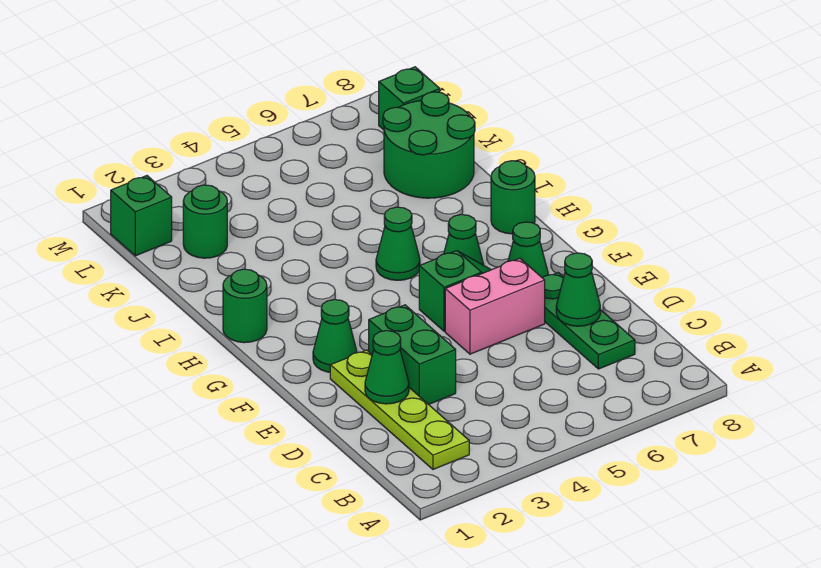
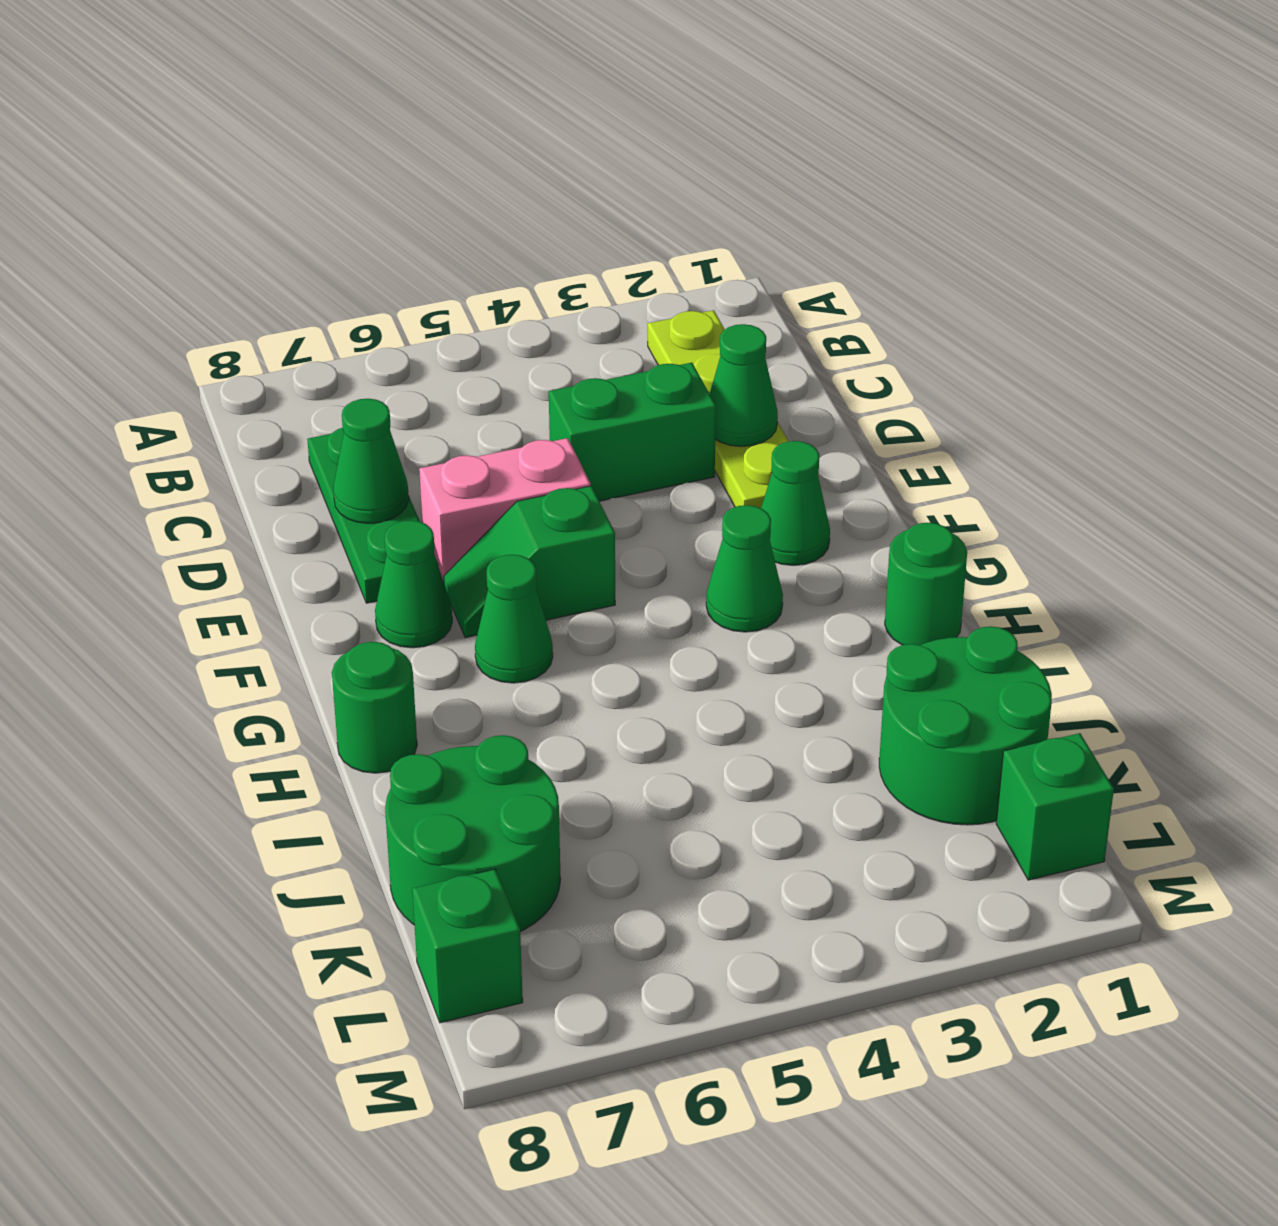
green 1x2 brick [369,305,456,404] -> green 1x2 brick turned to [549,363,716,501]
green 1x1 cone [376,207,420,280] -> green 1x1 cone moved to [706,505,783,632]
green 1x1 round brick [183,185,227,258] -> green 2x2 round brick [879,626,1052,825]

